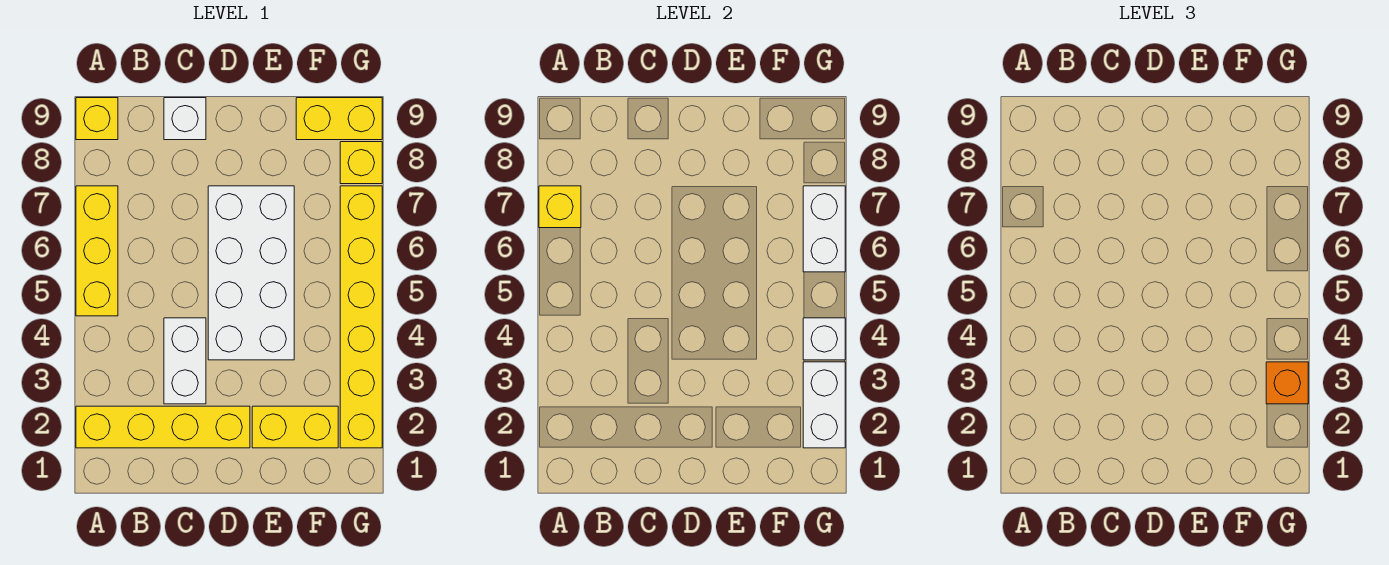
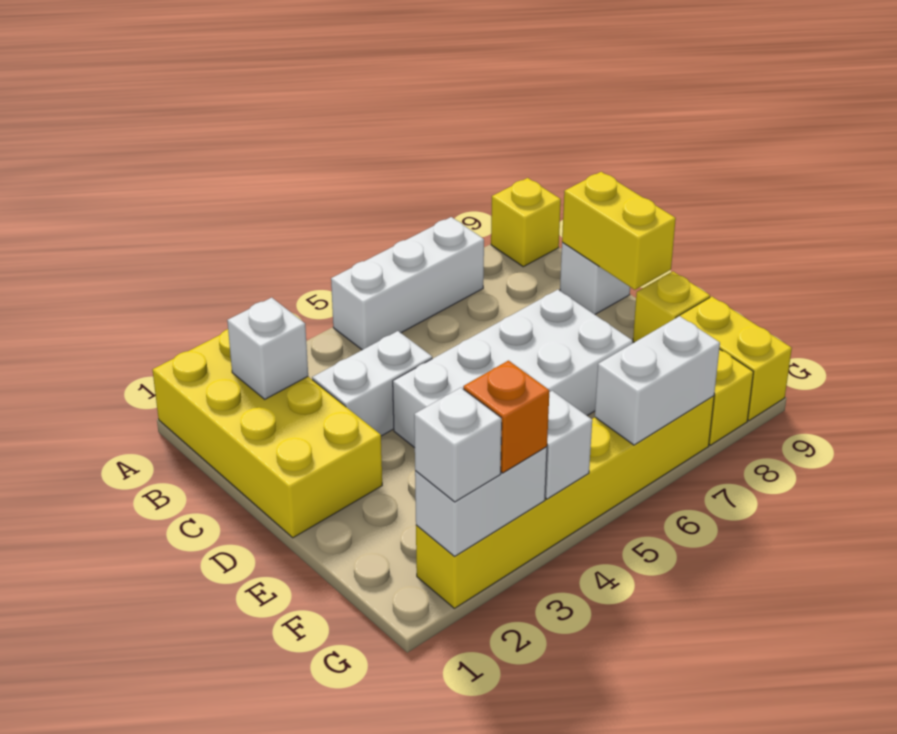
yellow 1x4 brick [76,406,250,448] -> yellow 2x4 brick [153,329,382,538]
yellow 1x3 brick [76,186,118,316] -> white 1x3 brick [331,217,484,350]
yellow 1x1 brick [539,186,581,228] -> yellow 1x1 brick moved to [633,271,710,342]
none -> white 1x1 brick [227,298,308,399]
yellow 1x2 brick [252,406,338,448] -> yellow 1x2 brick moved to [562,172,676,290]
none -> white 1x1 brick [414,388,502,502]

